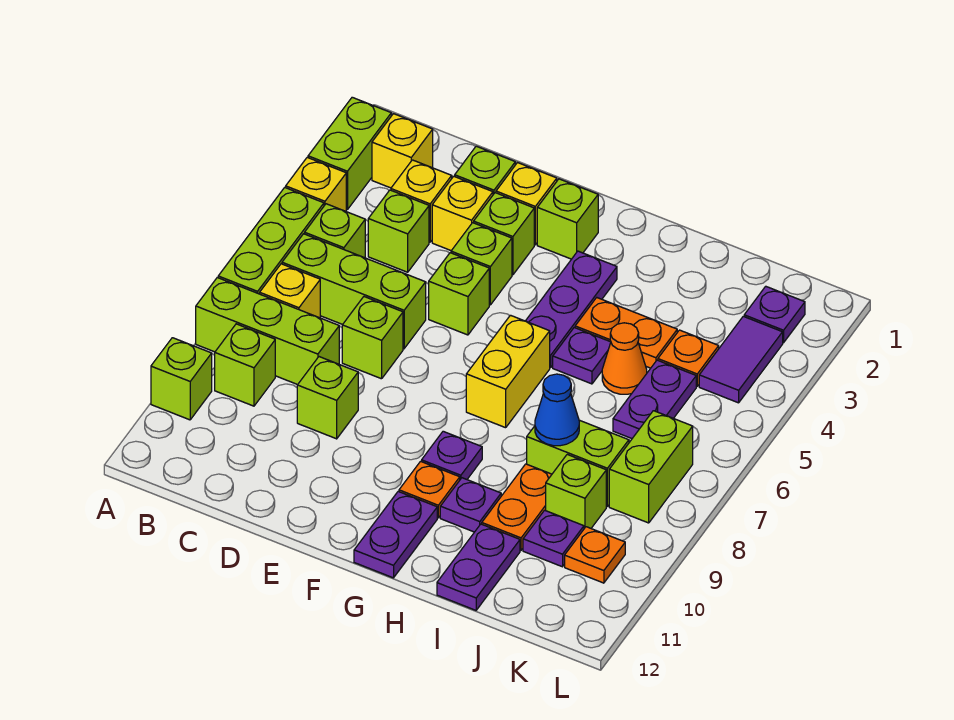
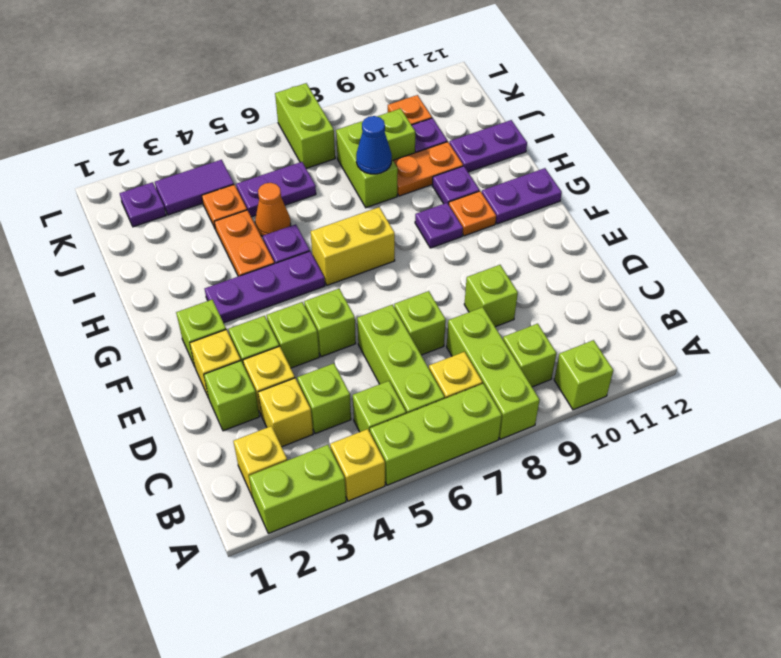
lime 1x2 brick [609,411,693,523] -> lime 1x2 brick turned to [275,83,335,168]

